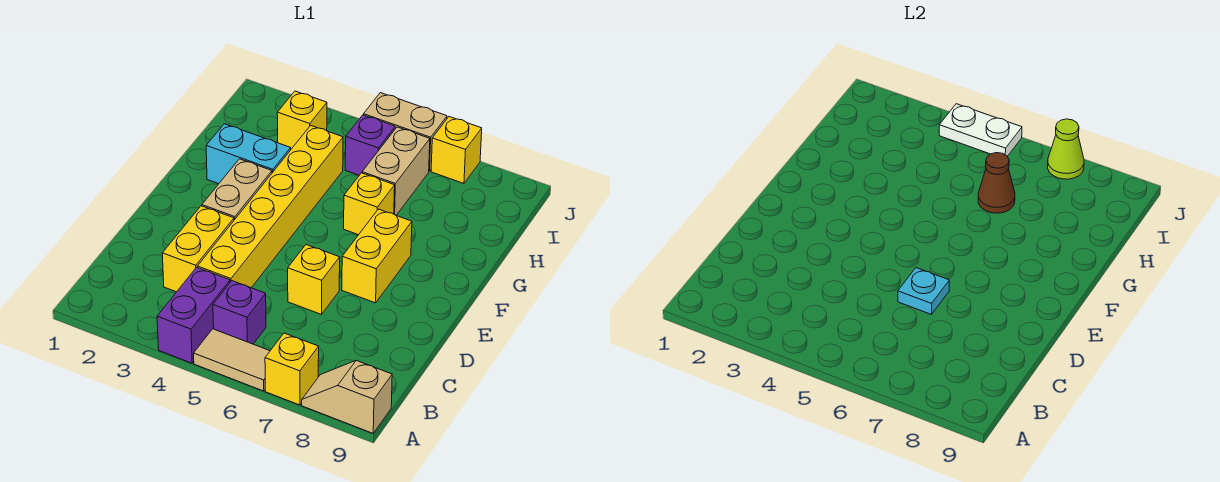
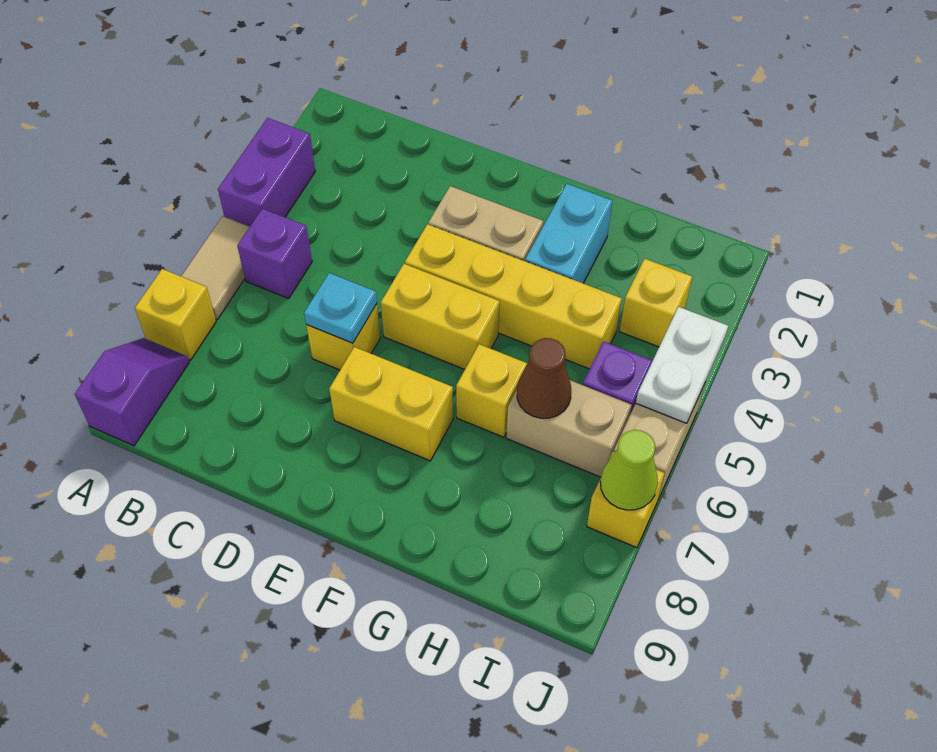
purple 1x2 brick [157,267,230,363] -> purple 1x2 brick turned to [218,118,315,226]
tan 1x2 slope [302,361,392,433] -> purple 1x2 slope [75,338,189,446]
yellow 1x2 brick [162,206,234,292] -> yellow 1x2 brick moved to [381,264,500,369]
yellow 1x6 brick [197,125,343,288] -> yellow 1x4 brick [405,224,622,369]

